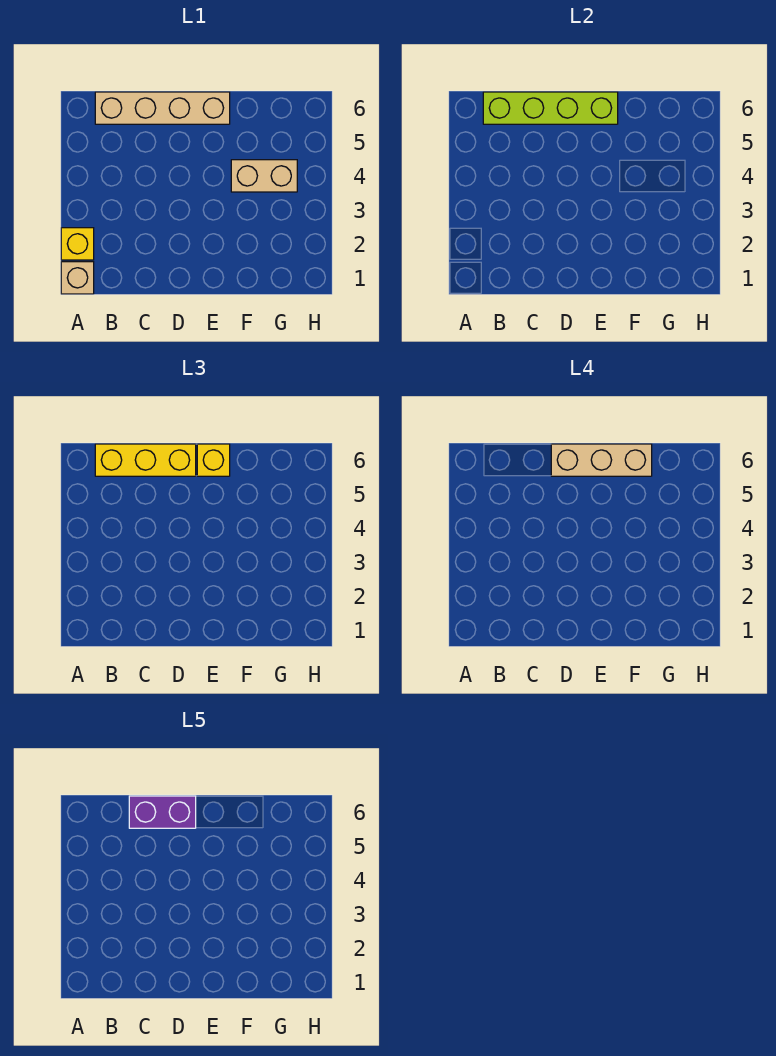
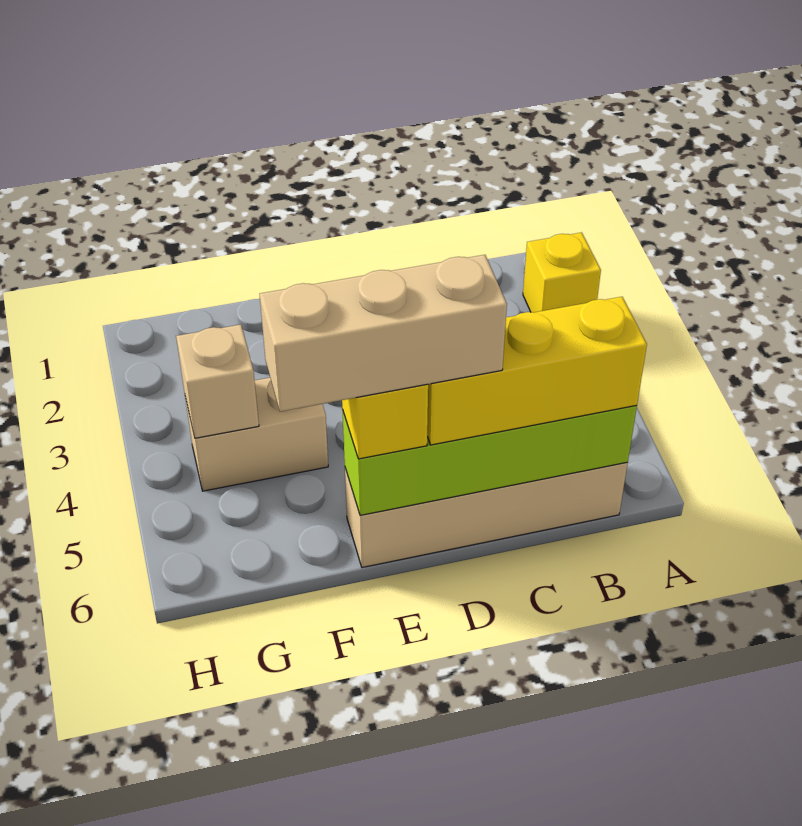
tan 1x1 brick [61,262,94,294] -> tan 1x1 brick moved to [176,324,259,438]
purple 1x2 brick [129,796,196,828] -> none

